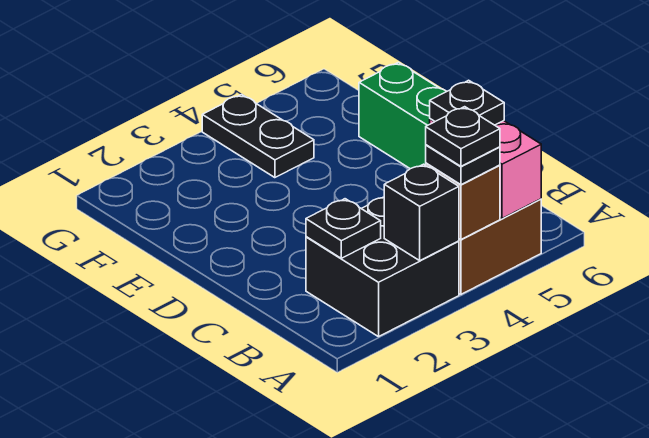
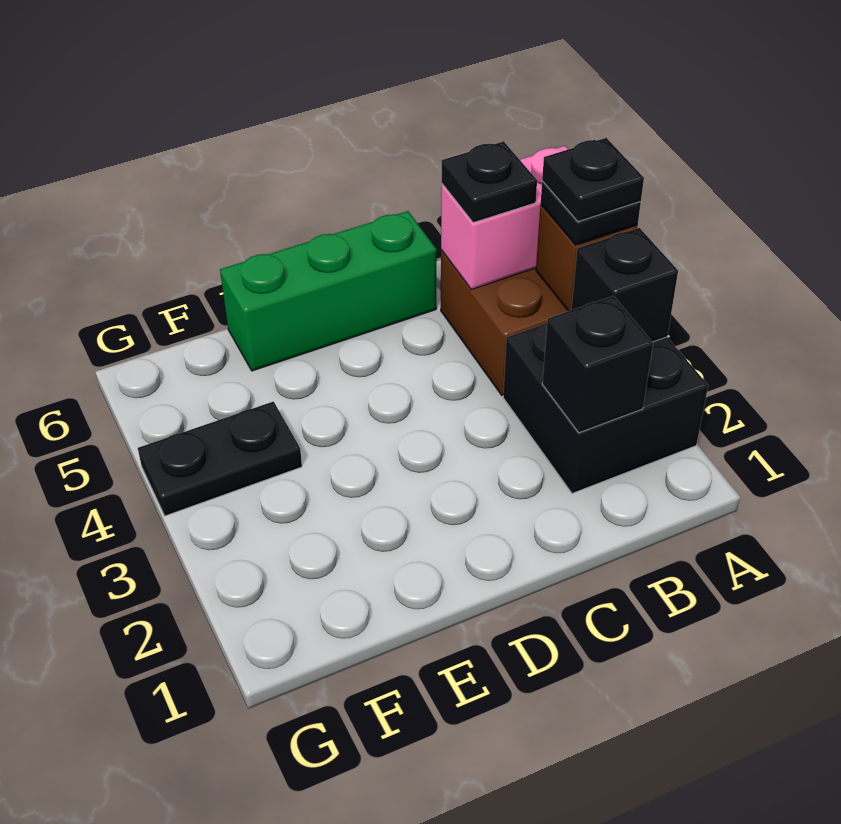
black 1x1 plate [306,199,381,258] -> black 1x1 brick [542,296,653,433]

